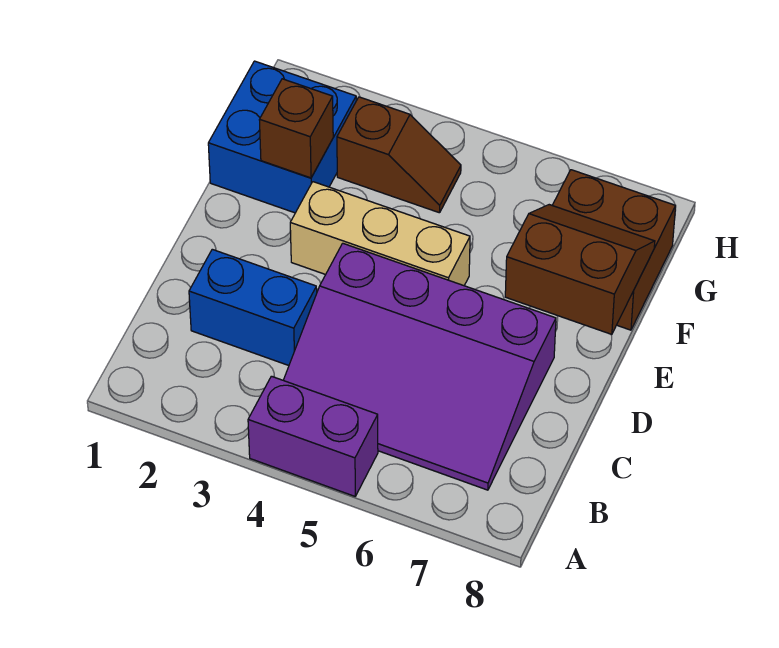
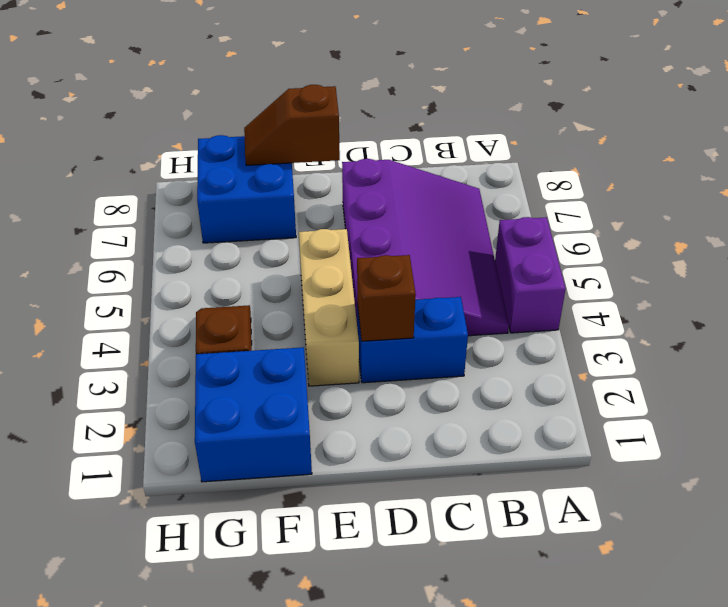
blue 1x2 brick [189,249,317,366] -> blue 1x2 brick turned to [357,297,468,383]
brown 2x2 slope [505,205,655,334] -> brown 1x2 slope [244,85,340,165]
brown 1x1 brick [259,79,333,178] -> brown 1x1 brick moved to [357,255,416,341]
brown 2x2 brick [552,170,676,330] -> blue 2x2 brick [197,135,296,243]

